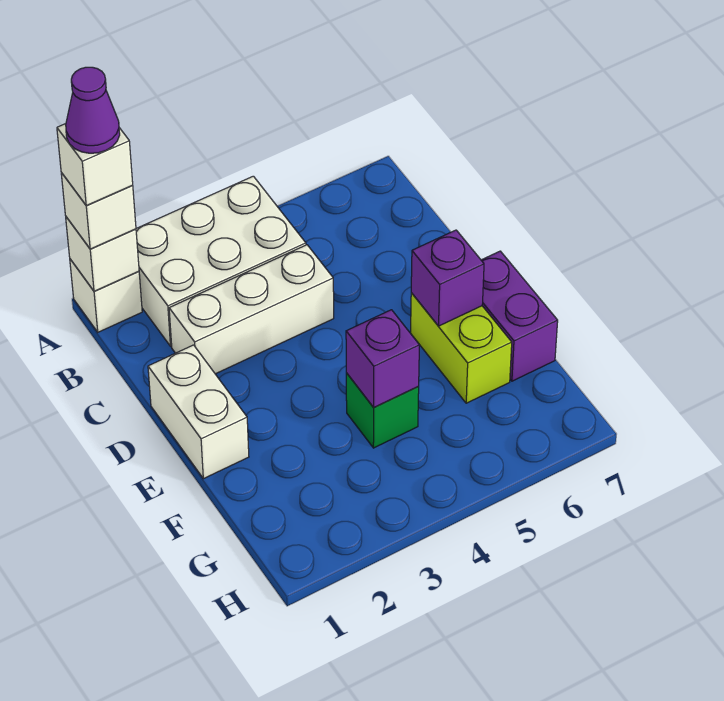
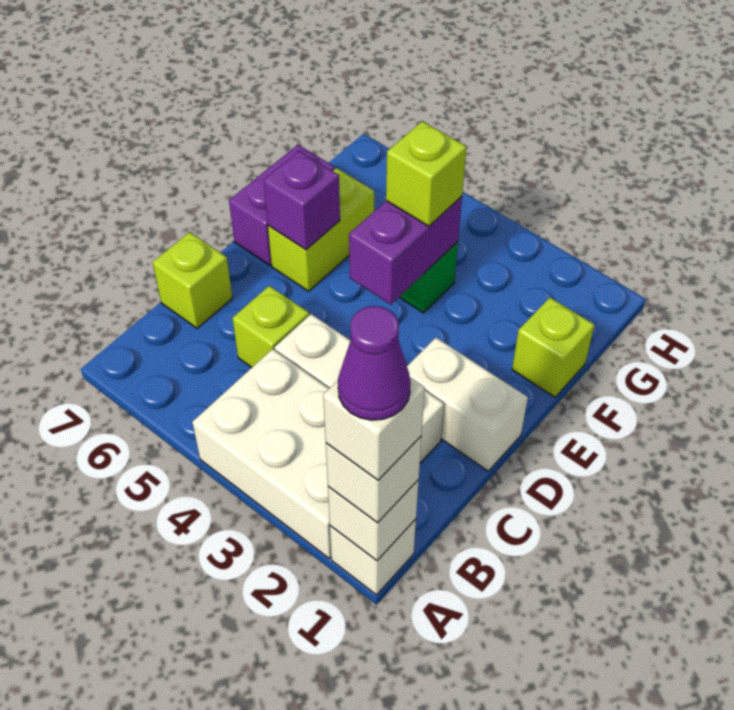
none -> lime 1x1 brick [232,286,309,367]
none -> lime 1x1 brick [153,232,232,328]
white 1x2 brick [148,345,249,479] -> white 1x2 brick turned to [407,338,528,471]
none -> lime 1x1 brick [512,298,595,397]
purple 1x1 brick [346,310,419,407] -> purple 1x2 brick [349,196,462,305]
none -> lime 1x1 brick [386,121,467,226]

